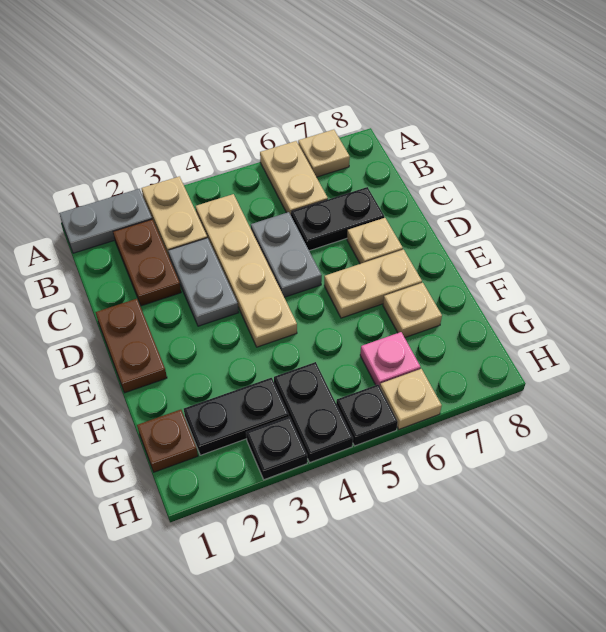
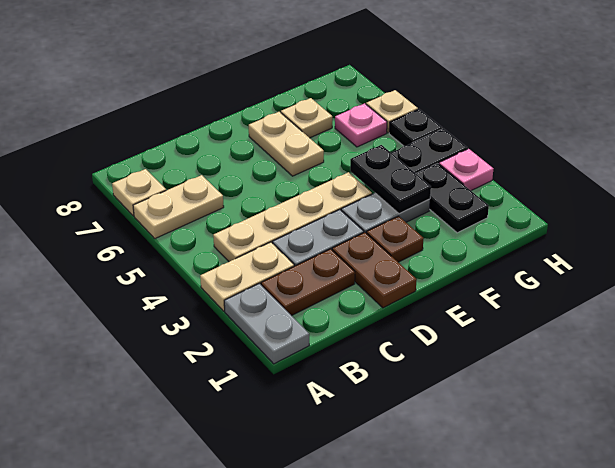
grey 1x2 plate [251,212,322,297] -> grey 1x2 plate moved to [341,193,430,234]
black 1x2 plate [291,187,384,251] -> black 1x2 plate moved to [350,145,431,214]
brown 1x2 plate [96,299,167,393] -> brown 1x2 plate turned to [332,232,417,308]
tan 1x1 plate [347,218,403,264] -> none
brown 1x1 plate [137,410,198,472] -> brown 1x1 plate moved to [367,216,424,262]
black 1x1 plate [246,417,307,480] -> pink 1x1 plate [439,149,493,191]

